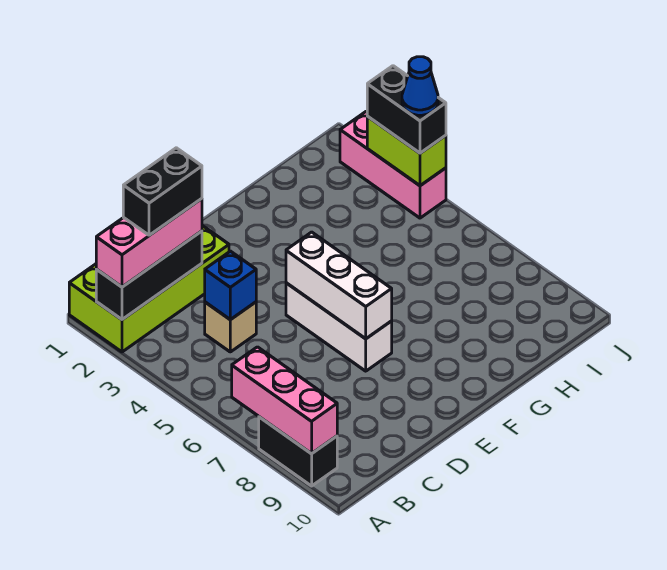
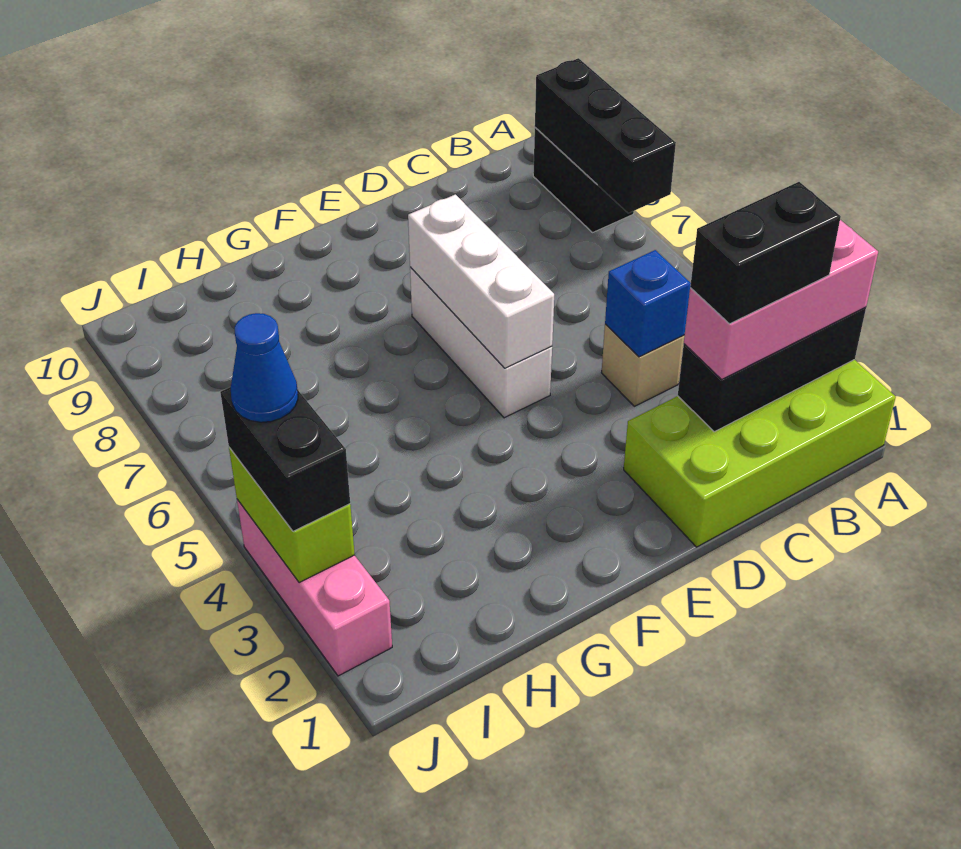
pink 1x3 brick [232,347,337,454] -> black 1x3 brick [535,58,676,213]

